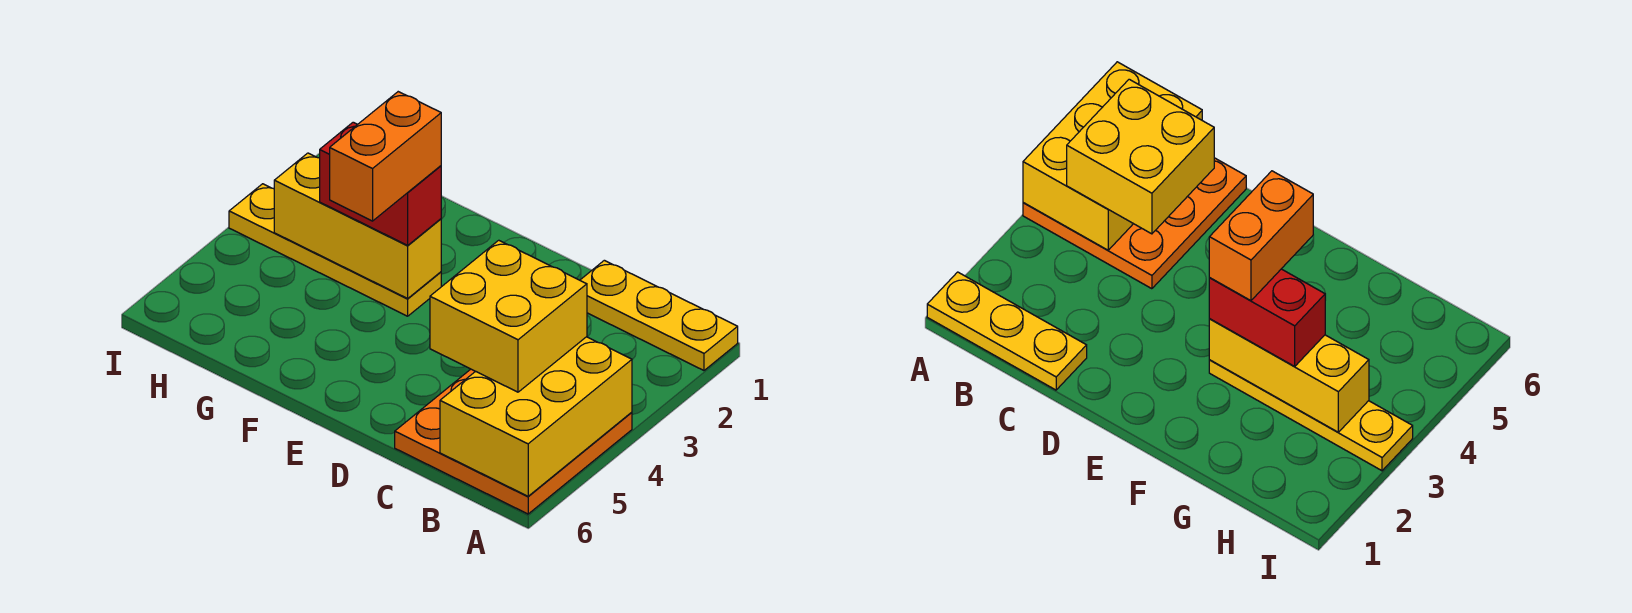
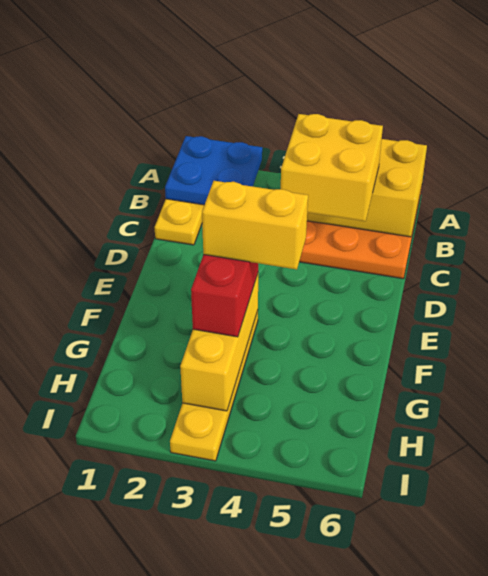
none -> blue 2x2 plate [165,136,262,205]
orange 1x2 brick [330,92,441,221] -> yellow 1x2 brick [202,181,308,269]

